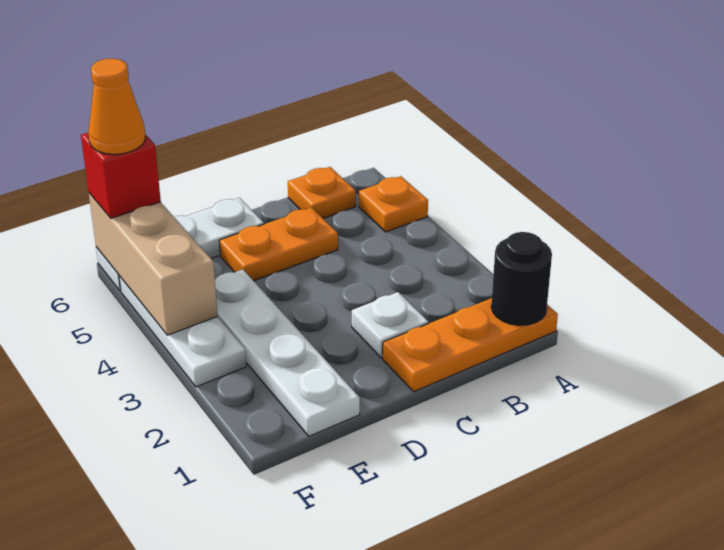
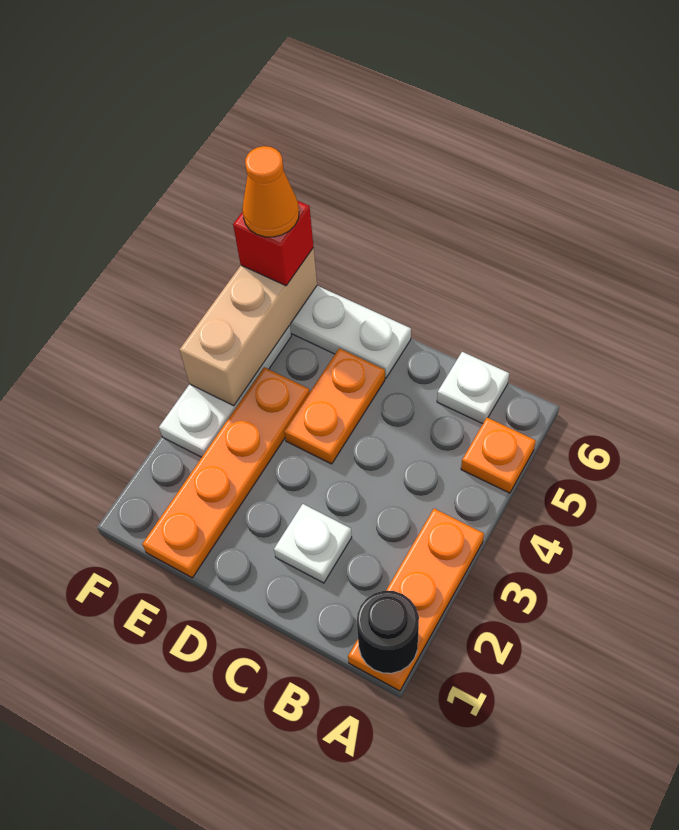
orange 1x3 plate [383,298,558,392] -> orange 1x3 plate turned to [348,509,484,691]
orange 1x1 plate [288,167,356,218] -> white 1x1 plate [437,352,509,424]
orange 1x2 plate [219,208,338,281] -> orange 1x2 plate turned to [284,348,385,464]
white 1x4 plate [215,269,360,436] -> orange 1x4 plate [143,367,310,578]

